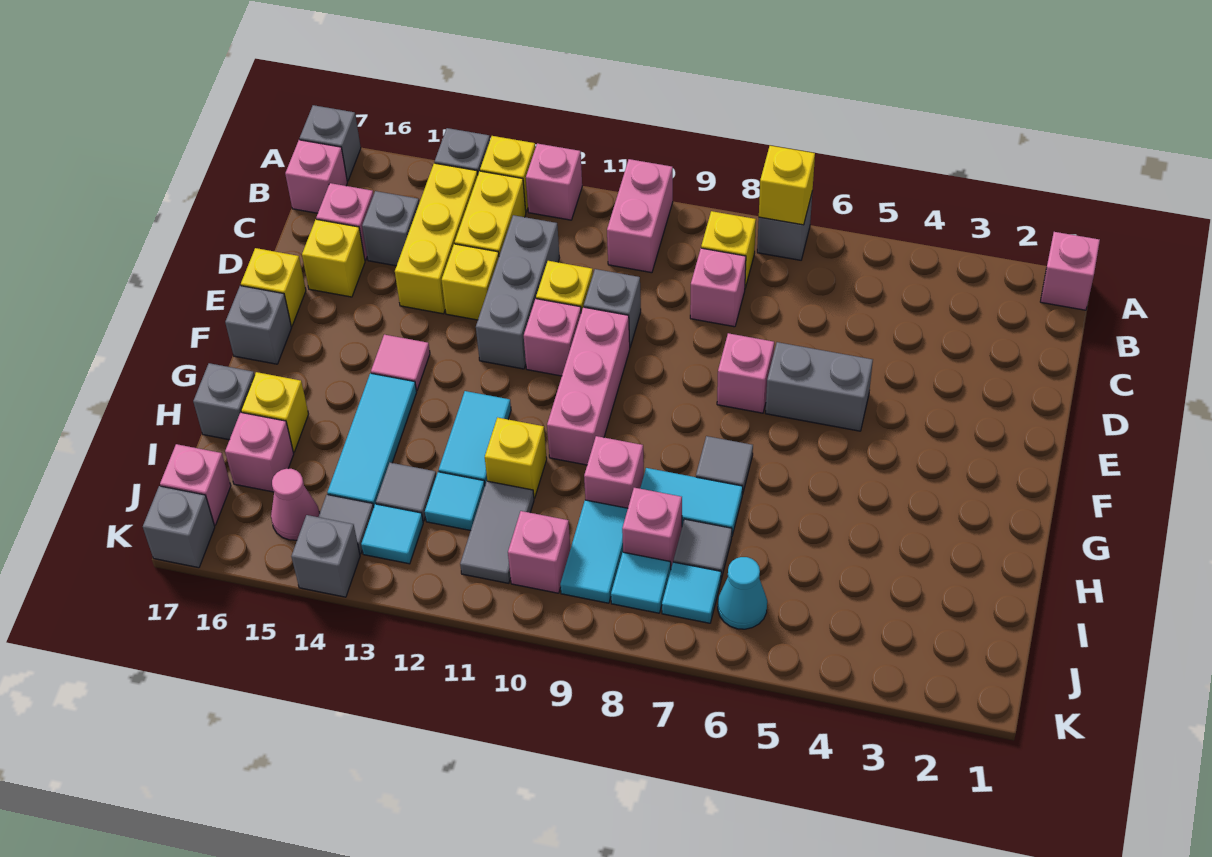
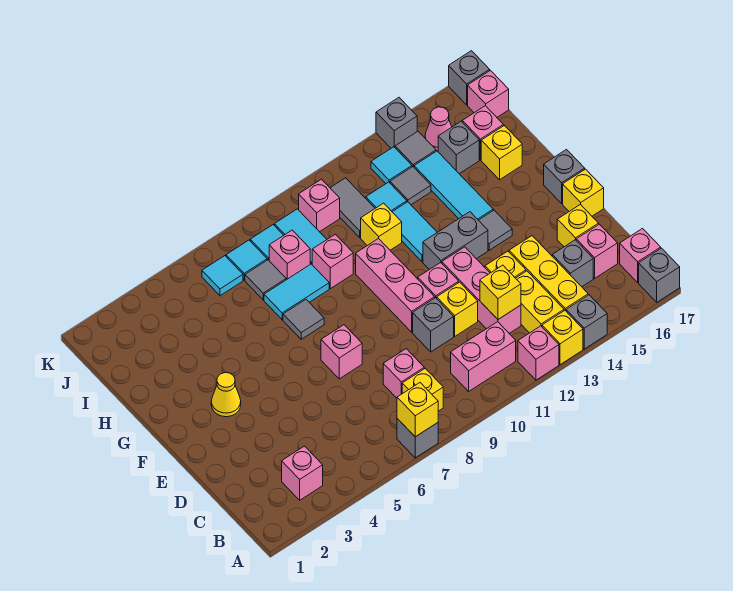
pink 1x1 brick [1040,232,1100,310] -> pink 1x1 brick moved to [282,446,323,500]
pink 1x2 brick [607,159,673,273] -> pink 1x2 brick turned to [451,322,516,391]
grey 1x3 brick [476,215,560,369] -> pink 1x3 brick [442,247,521,333]
none -> yellow 1x1 brick [480,265,521,319]
grey 1x2 brick [766,342,873,431] -> grey 1x2 brick moved to [423,212,488,270]
none -> yellow 1x1 cone [211,373,241,417]
pink 1x1 tile [371,335,430,390] -> grey 1x1 tile [479,210,512,250]
grey 1x1 brick [193,363,255,440] -> grey 1x1 brick moved to [438,121,479,174]
cyan 1x1 cone [718,557,767,629] -> cyan 1x1 tile [202,256,243,296]

